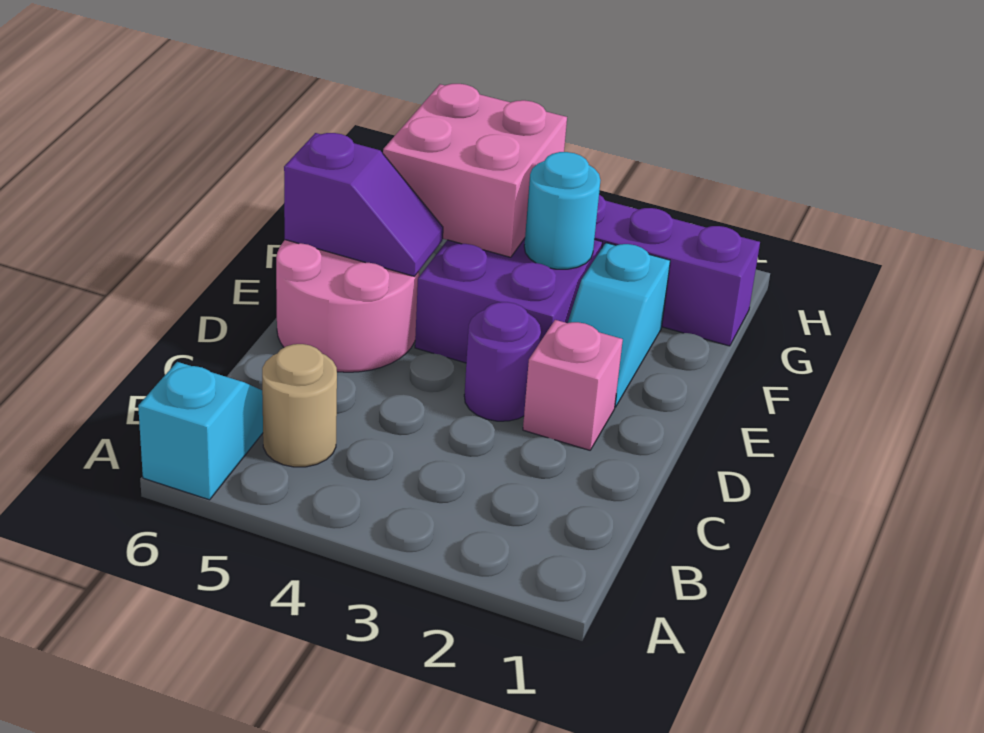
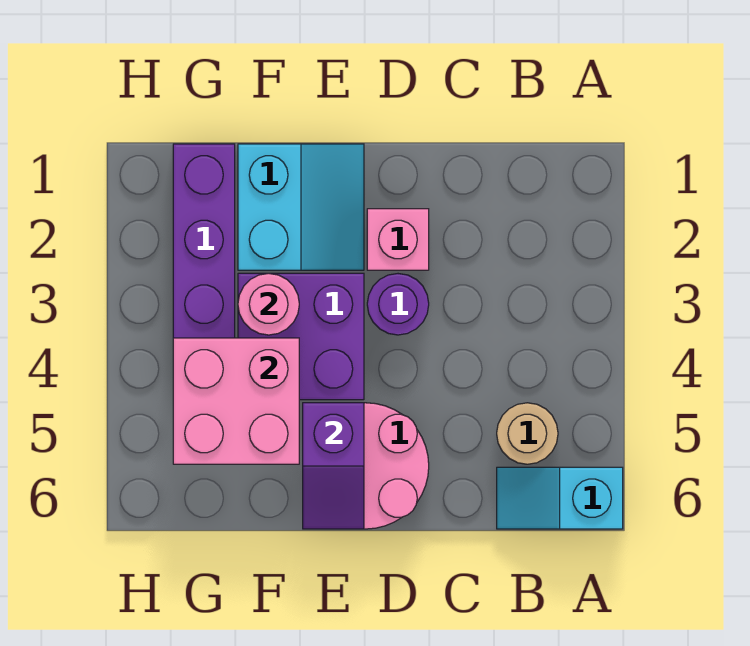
cyan 1x2 slope [568,243,670,407] -> cyan 2x2 slope [238,144,364,270]
purple 1x2 slope [284,133,443,276] -> purple 1x2 slope turned to [303,403,364,529]
cyan 1x1 round brick [524,152,600,269] -> pink 1x1 round brick [238,273,299,335]

